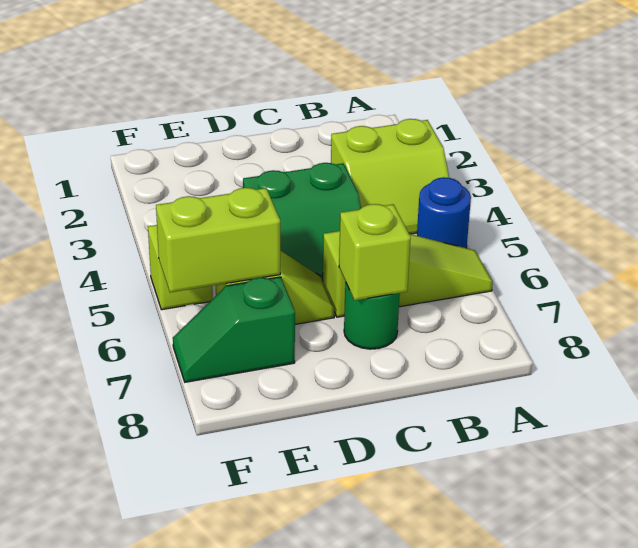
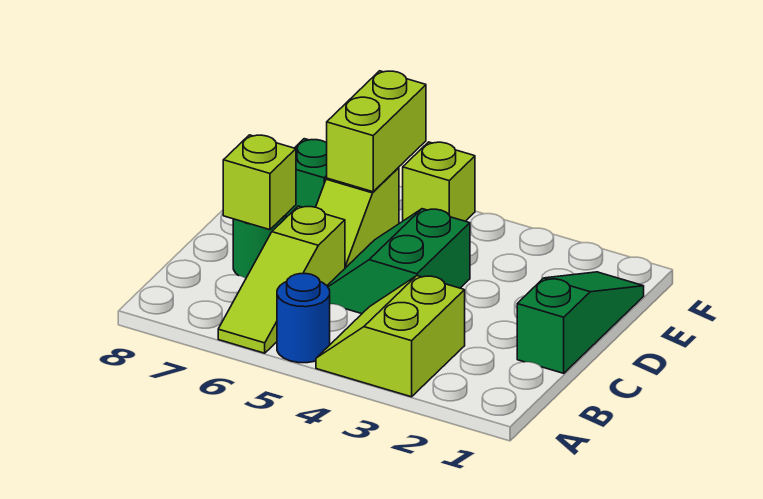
none -> green 1x3 slope [517,272,644,373]

